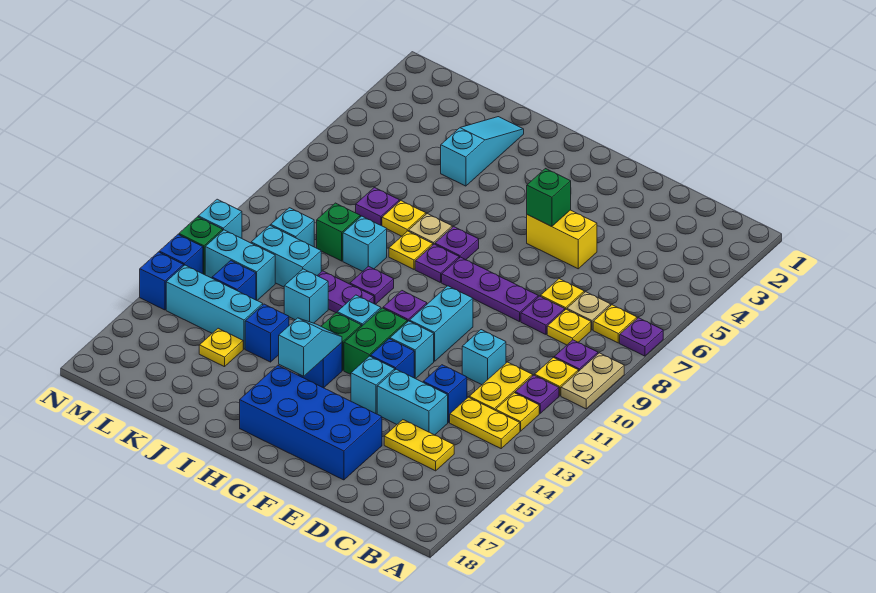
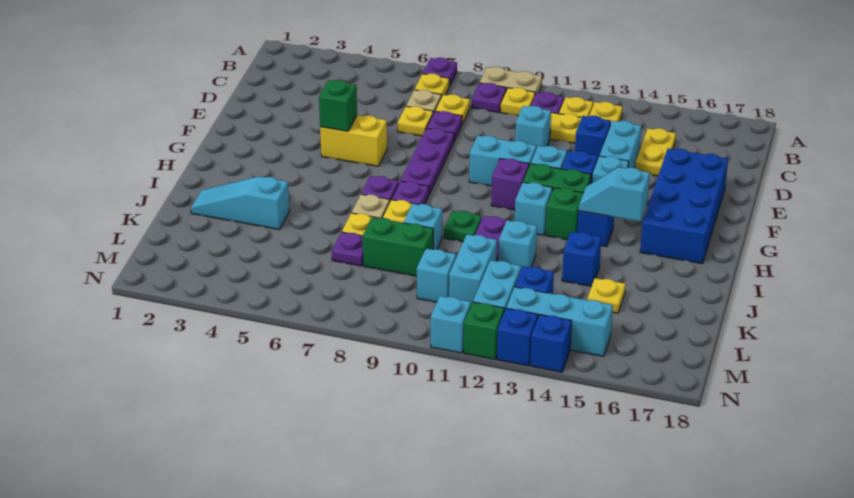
yellow 1x2 brick [527,210,597,269] -> yellow 1x2 brick turned to [320,115,387,166]
purple 1x1 plate [350,266,394,304] -> green 1x1 plate [444,210,482,242]
green 1x1 brick [317,203,360,261] -> green 1x2 brick [363,217,433,276]
cyan 1x3 brick [166,265,263,349] -> cyan 1x3 brick turned to [506,287,613,356]

